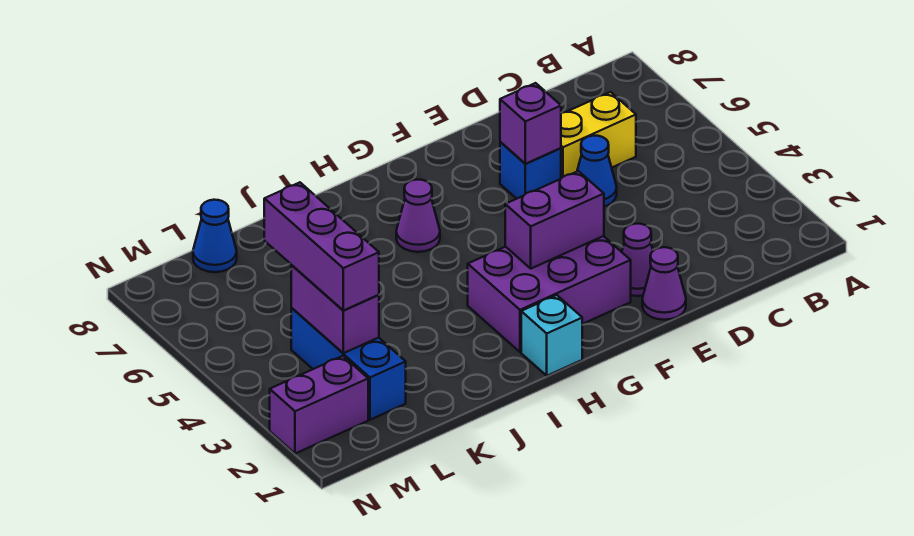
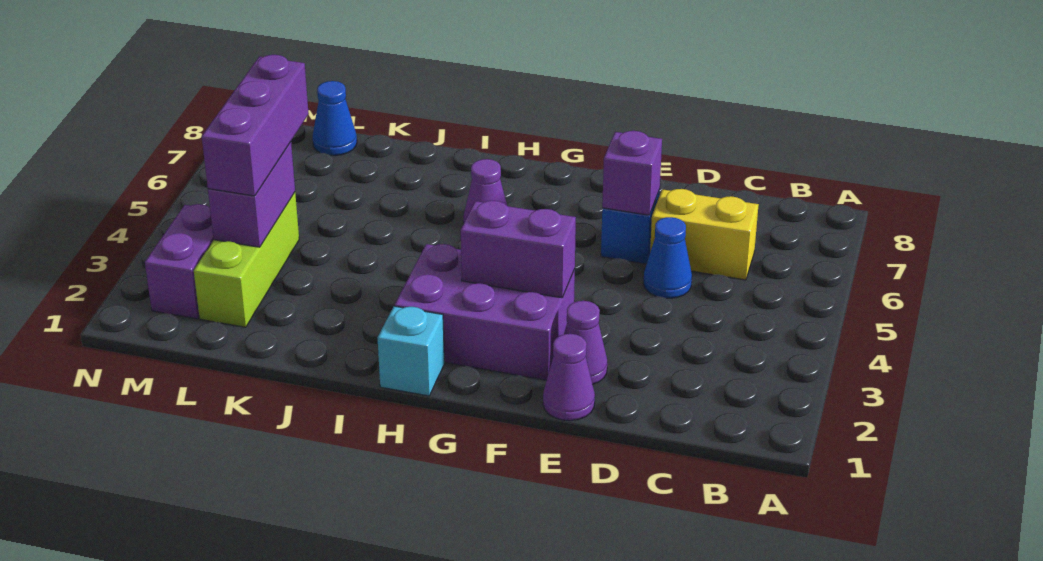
blue 1x3 brick [291,307,406,420] -> lime 1x3 brick [194,192,299,327]
purple 1x2 brick [270,356,368,454] -> purple 1x2 brick turned to [145,204,214,319]

